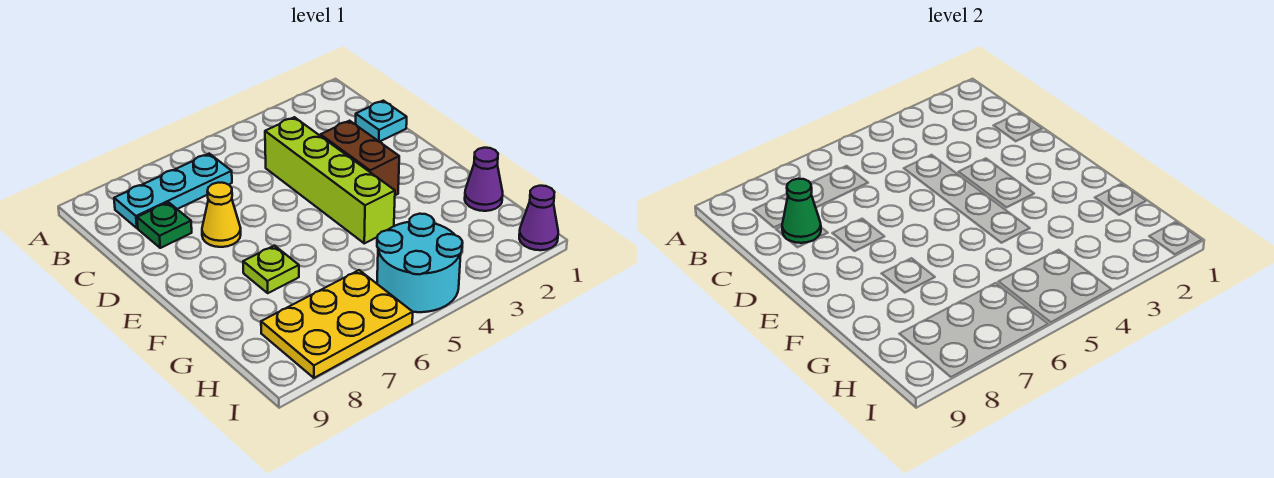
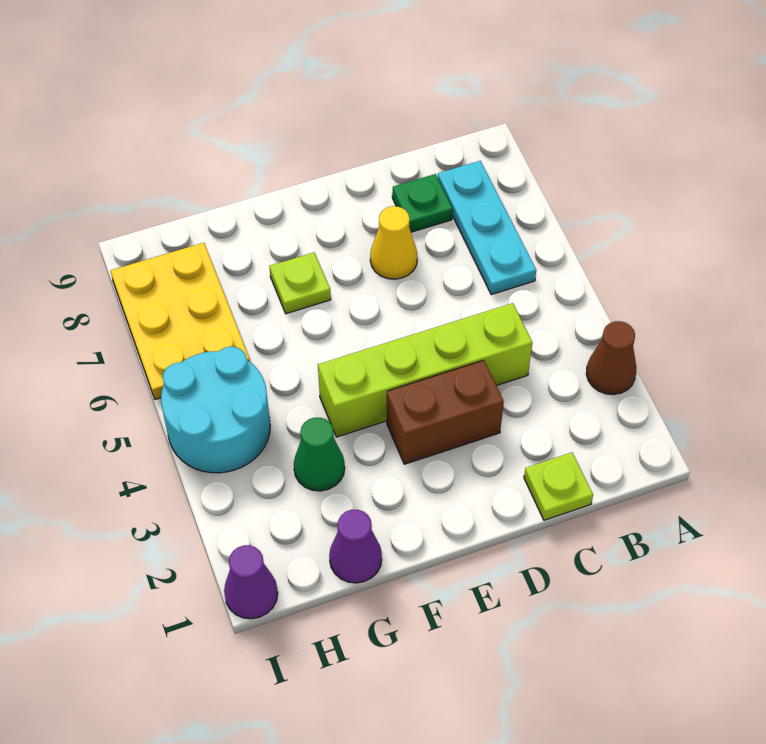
none -> brown 1x1 cone [586,321,636,395]
cyan 1x1 plate [356,101,407,142] -> lime 1x1 plate [524,453,593,520]
green 1x1 cone [782,179,821,243] -> green 1x1 cone moved to [294,418,345,491]

